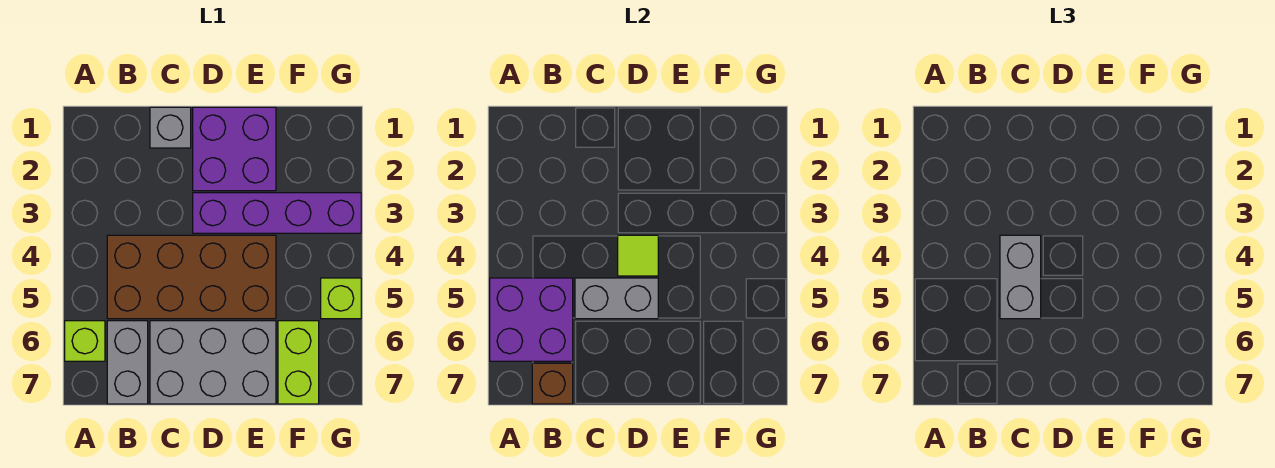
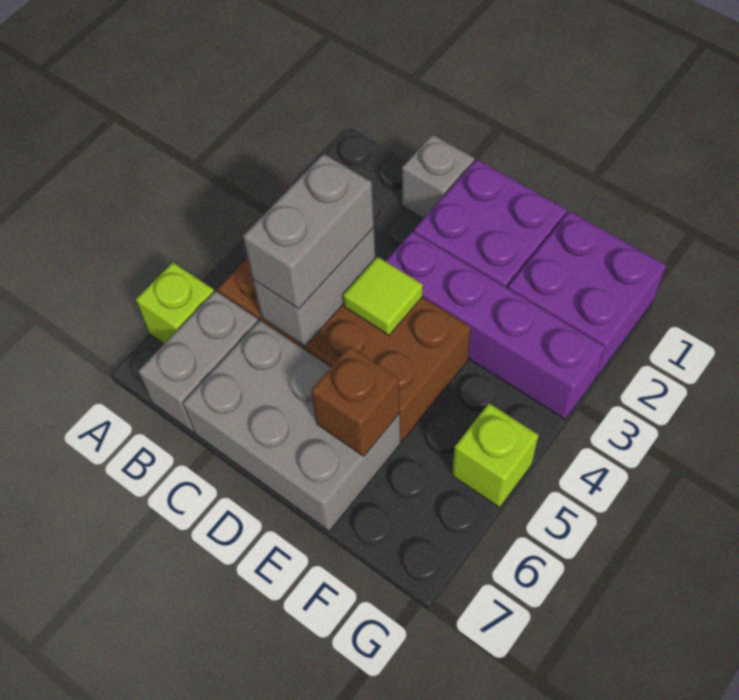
purple 2x2 brick [490,278,573,361] -> purple 2x2 brick moved to [508,211,666,378]
brown 1x1 brick [532,363,573,404] -> brown 1x1 brick moved to [311,346,400,456]
grey 1x2 brick [575,278,658,319] -> grey 1x2 brick turned to [253,228,375,346]
lime 1x2 brick [278,321,319,404] -> none

